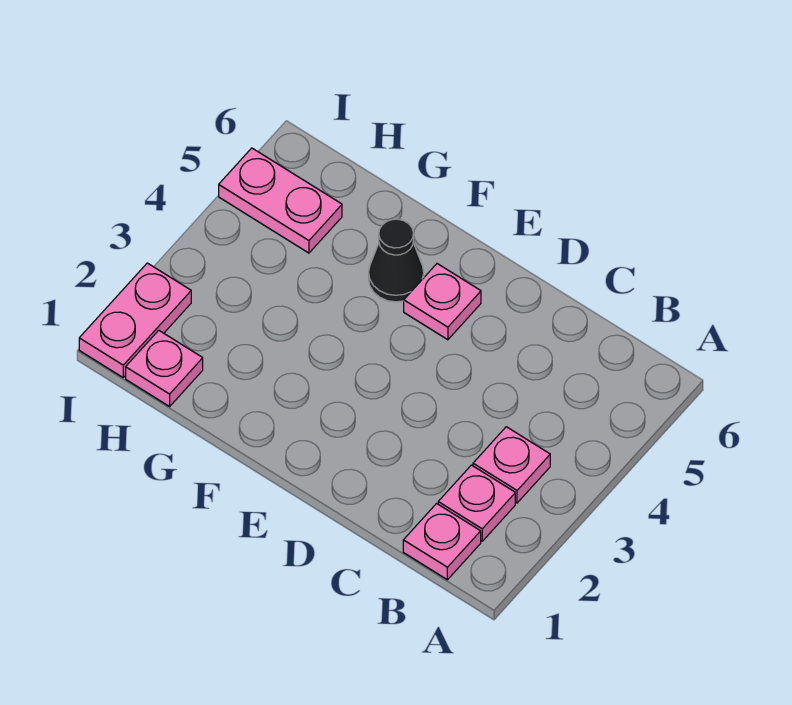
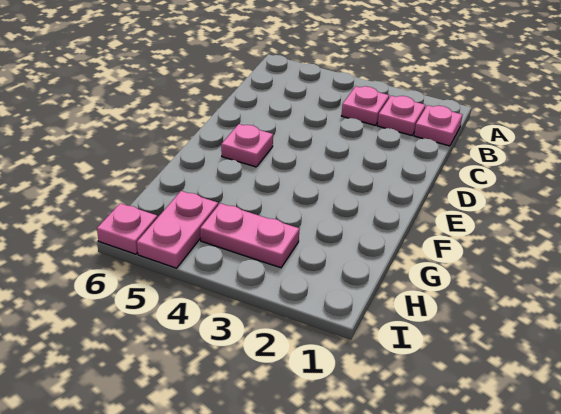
black 1x1 cone [369,219,424,302] -> none
pink 1x1 plate [126,330,203,406] -> pink 1x1 plate moved to [97,203,157,254]
pink 1x2 plate [79,263,191,377] -> pink 1x2 plate moved to [200,203,299,268]

